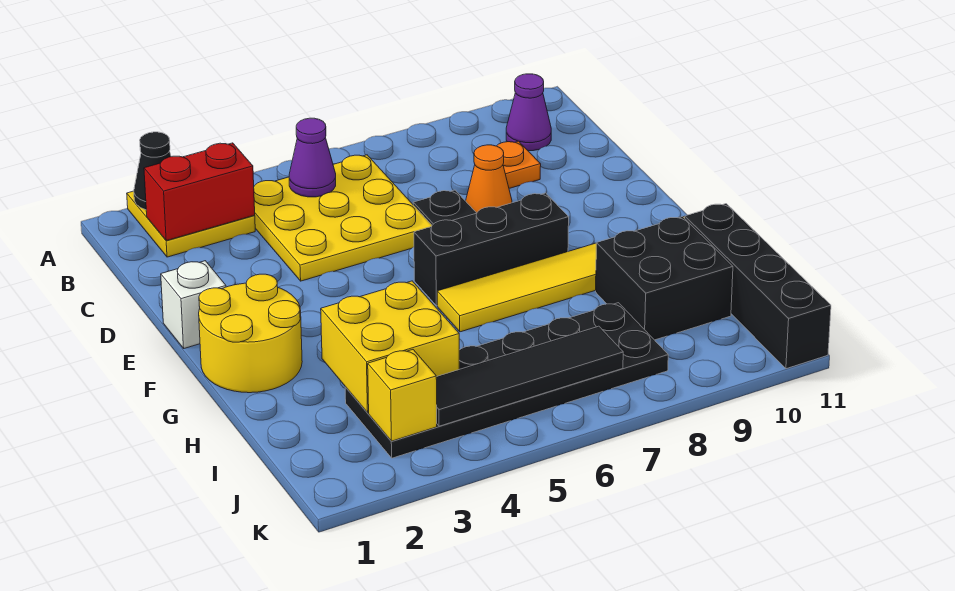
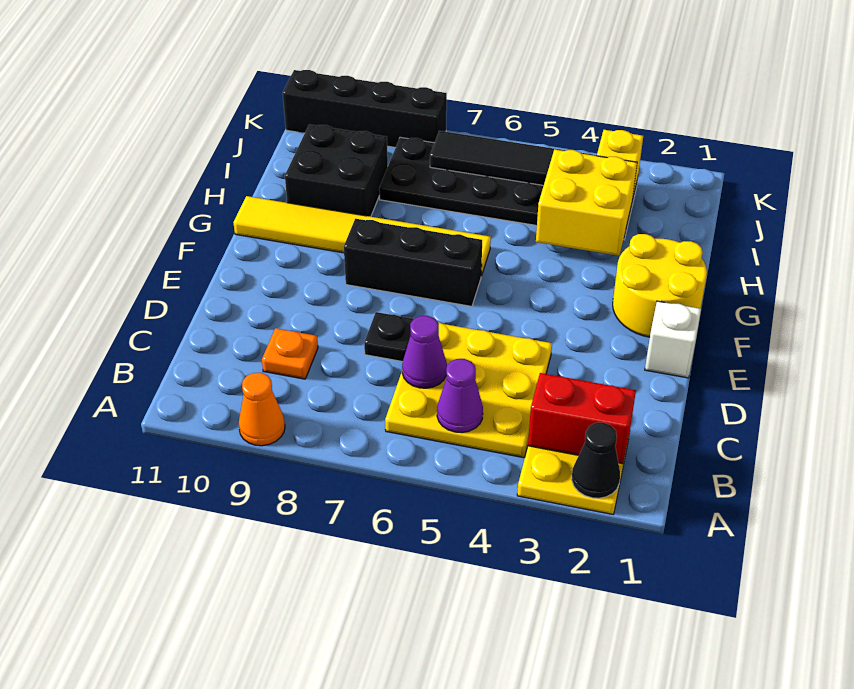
purple 1x1 cone [506,74,551,151] -> purple 1x1 cone moved to [402,316,447,388]
orange 1x1 cone [466,145,512,213] -> orange 1x1 cone moved to [239,373,285,446]
black 1x4 brick [685,204,831,369] -> black 1x4 brick turned to [283,70,447,148]

